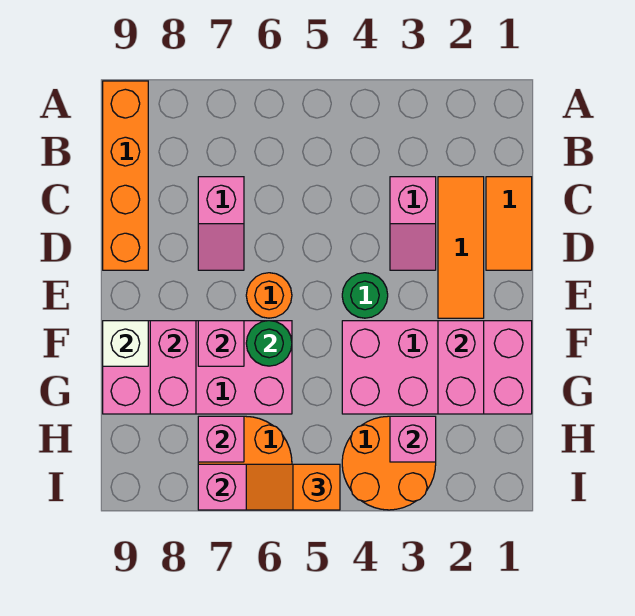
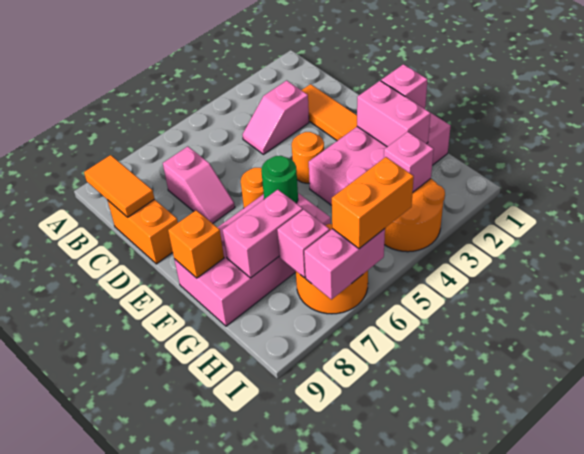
orange 1x4 brick [103,81,148,270] -> orange 1x2 brick [108,199,178,264]
orange 1x2 tile [486,177,532,270] -> orange 1x2 tile moved to [84,155,154,217]
pink 1x2 slope [390,177,436,270] -> pink 1x2 slope turned to [243,80,309,154]
green 1x1 round brick [342,273,388,318] -> orange 1x1 round brick [292,132,324,183]
pink 1x1 brick [198,321,244,366] -> pink 1x1 brick moved to [381,64,428,109]
pink 1x2 brick [150,321,196,414] -> pink 1x2 brick turned to [223,190,303,278]
white 1x1 brick [103,321,148,366] -> orange 1x1 brick [168,210,224,278]
orange 1x2 slope [246,464,340,510] -> orange 1x2 brick [332,157,414,249]

